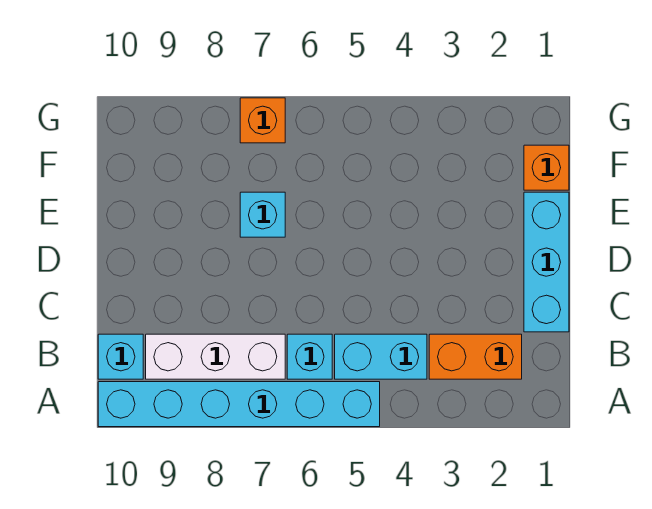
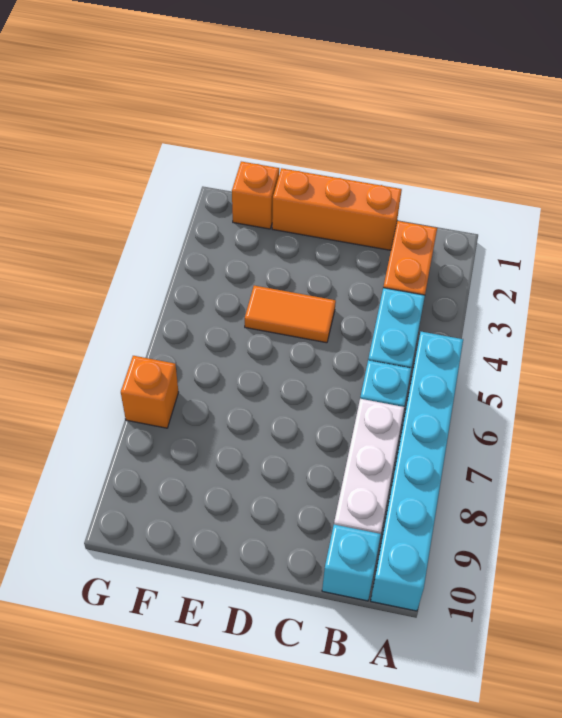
cyan 1x3 brick [524,192,569,332] -> orange 1x3 brick [272,168,402,250]
none -> orange 1x2 tile [245,286,336,343]
cyan 1x1 brick [240,192,285,237] -> none

